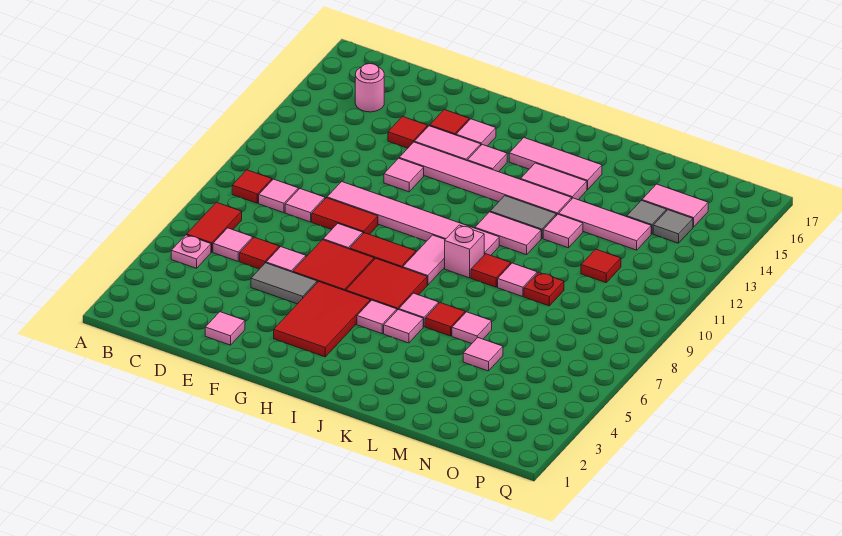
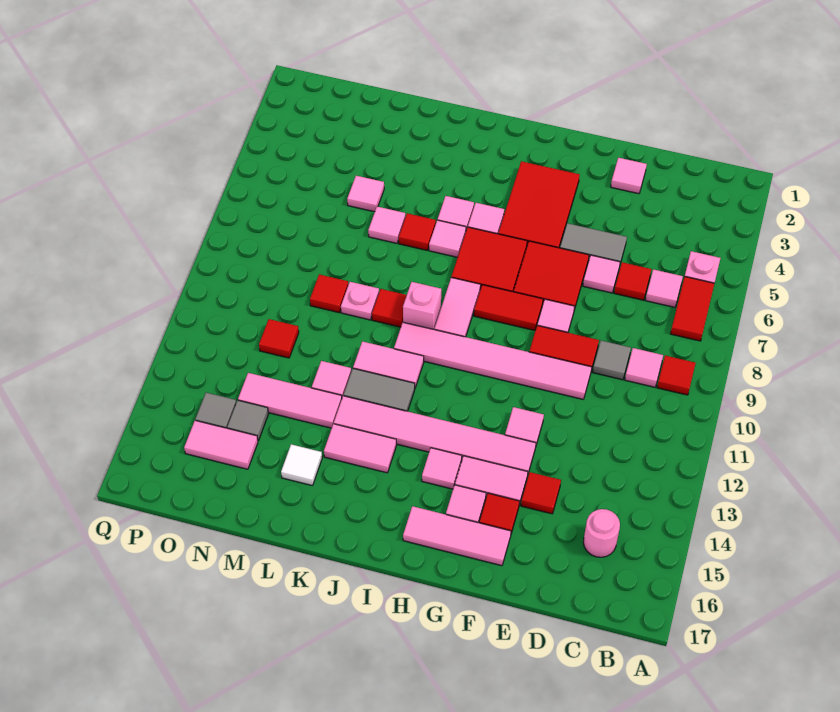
pink 1x1 tile [285,189,325,222] -> grey 1x1 tile [593,341,631,380]
pink 1x3 tile [509,138,602,190] -> pink 1x3 tile moved to [403,506,511,566]
pink 1x1 tile [498,263,537,297] -> pink 1x1 plate [341,282,379,320]
none -> white 1x1 tile [281,444,322,486]
red 1x1 plate [524,272,564,306] -> red 1x1 tile [310,274,348,313]

